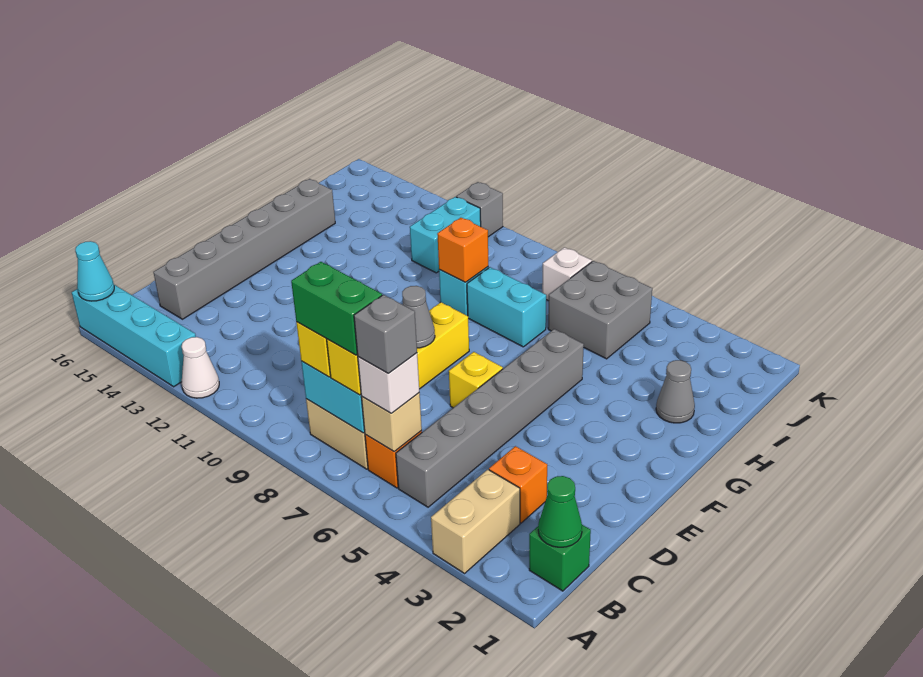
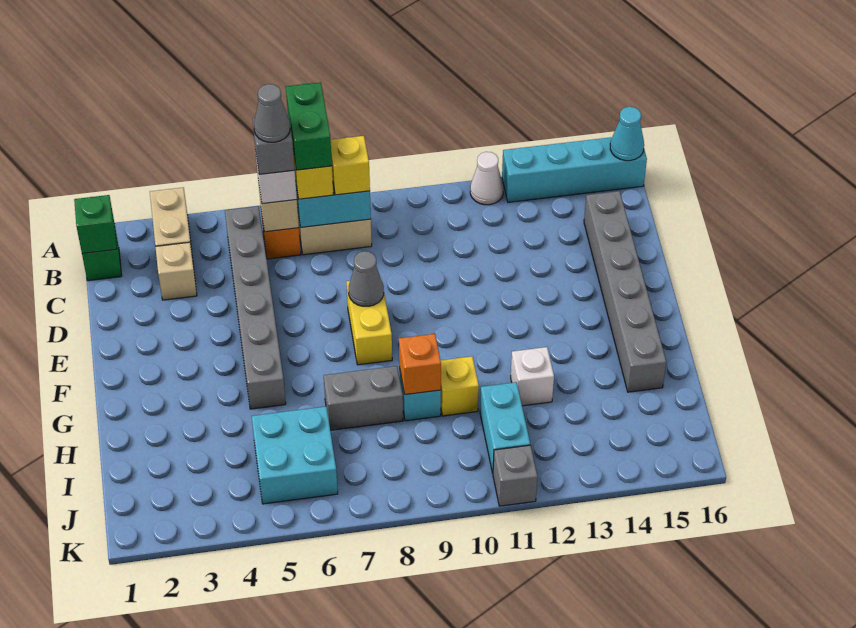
green 1x1 cone [538,476,582,547] -> green 1x1 brick [74,195,117,254]
green 1x2 brick [291,262,382,355] -> green 1x2 brick turned to [286,82,332,170]
orange 1x1 brick [489,446,547,523] -> tan 1x1 brick [155,242,197,300]
yellow 1x1 brick [449,352,503,408] -> yellow 1x1 brick moved to [441,356,479,416]
grey 1x1 cone [656,360,695,423] -> grey 1x1 cone moved to [254,84,290,142]
cyan 1x2 brick [467,267,546,347] -> grey 1x2 brick [324,366,403,430]
grey 2x2 brick [548,261,652,359] -> cyan 2x2 brick [252,406,338,504]
white 1x1 brick [542,247,592,301] -> white 1x1 brick moved to [511,347,554,406]

